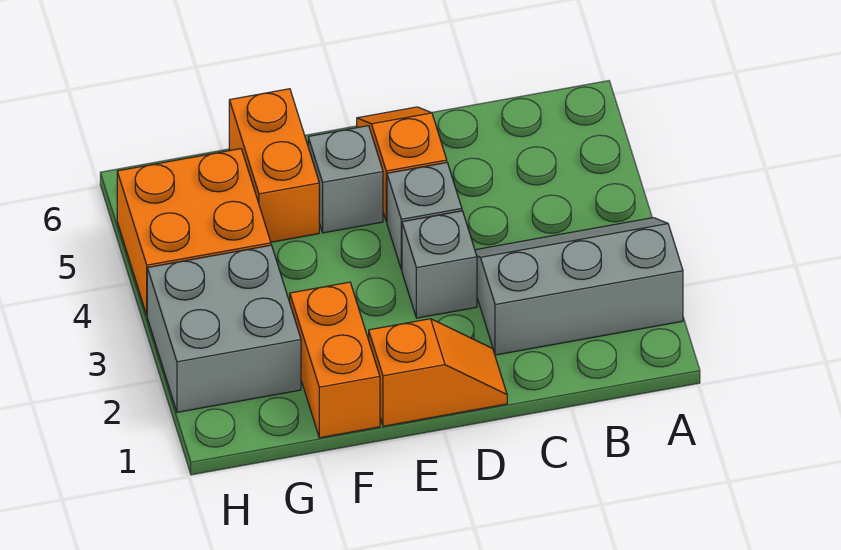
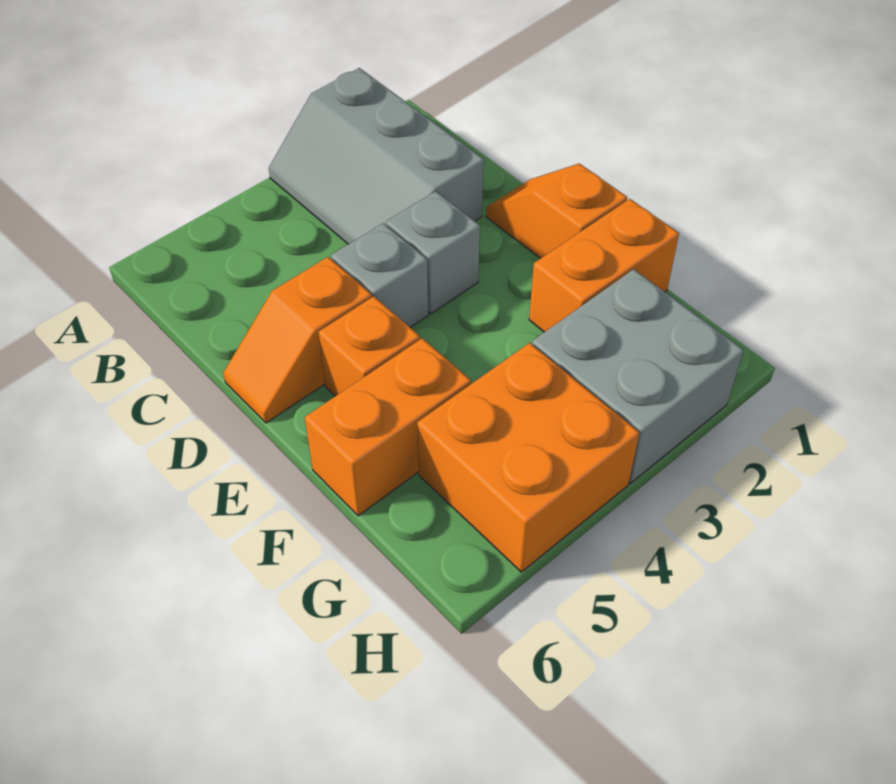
grey 1x1 brick [308,126,383,233] -> orange 1x1 brick [319,296,420,396]

